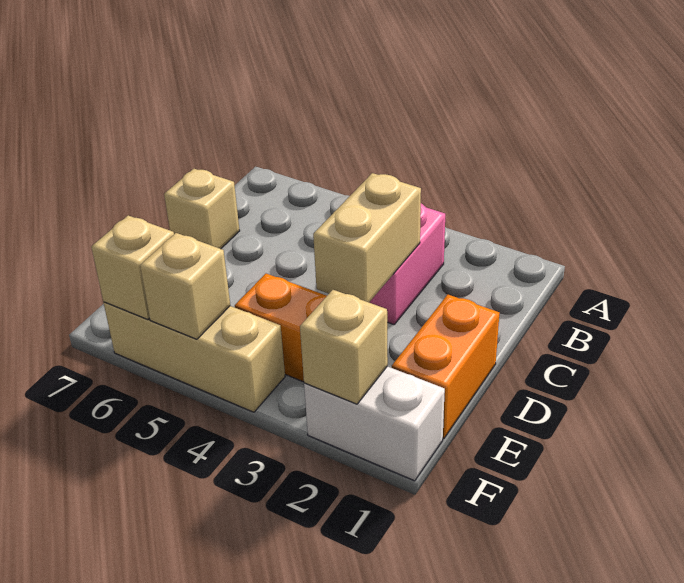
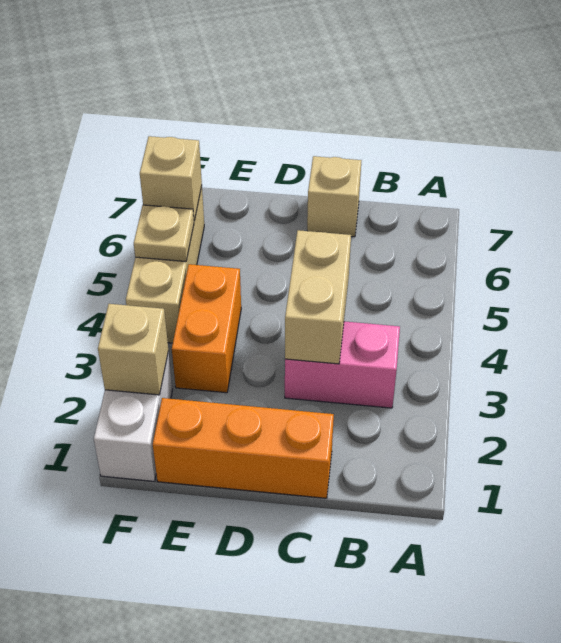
tan 1x2 brick [313,173,421,302] -> tan 1x2 brick turned to [285,230,351,364]
orange 1x2 brick [392,295,499,439] -> orange 1x3 brick [153,398,334,498]
tan 1x1 brick [140,233,230,339] -> tan 1x1 plate [134,205,194,262]

